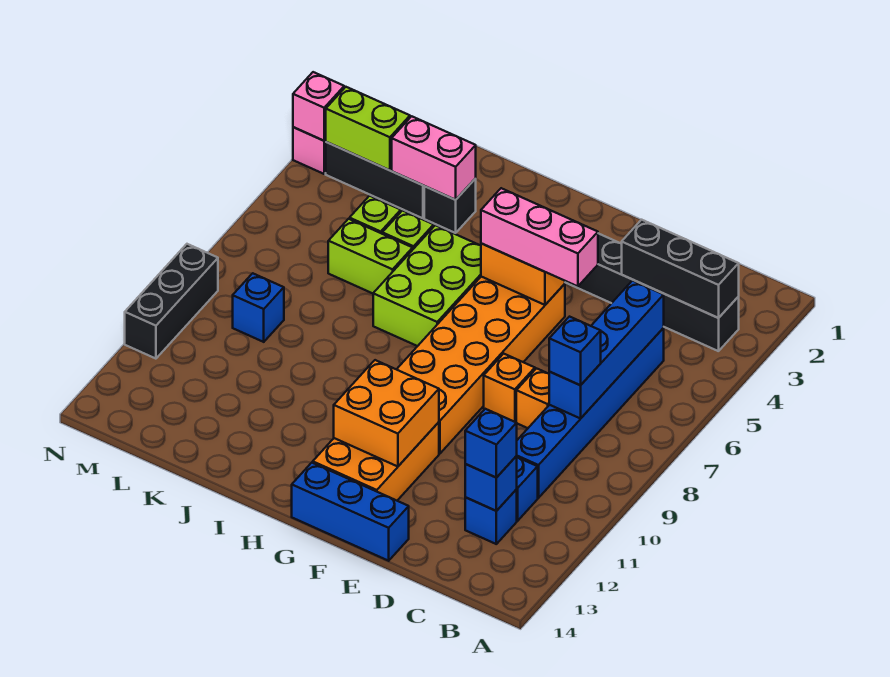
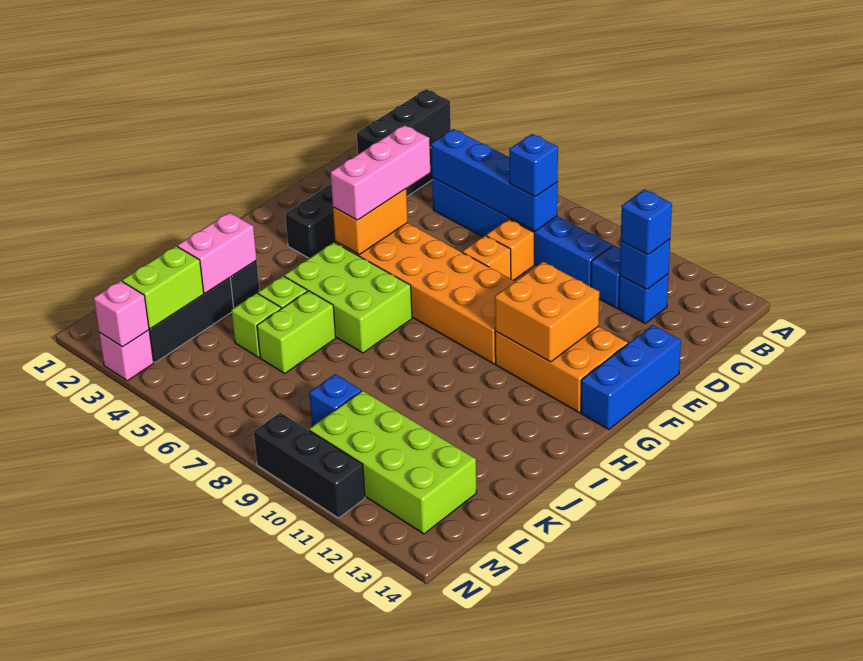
none -> lime 2x4 brick [309,391,477,534]

